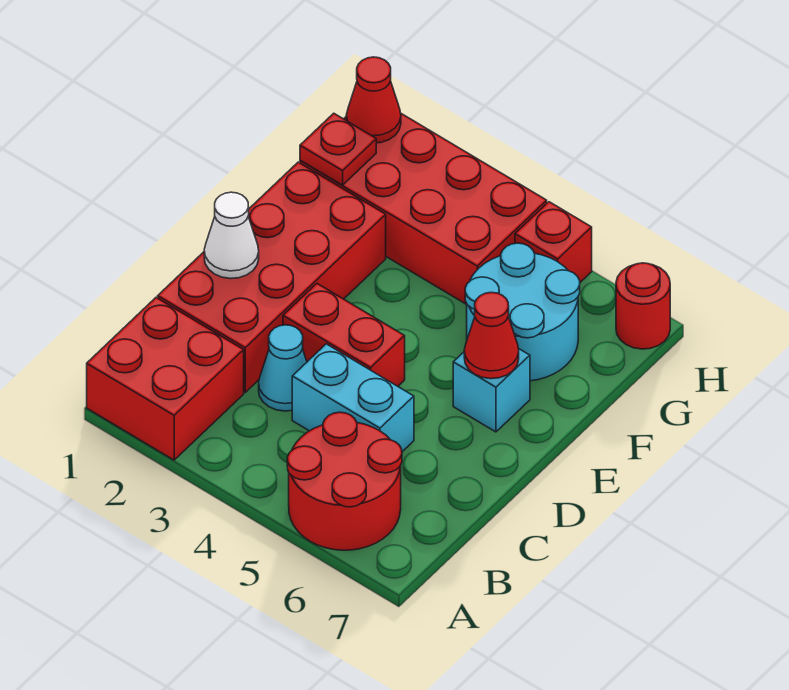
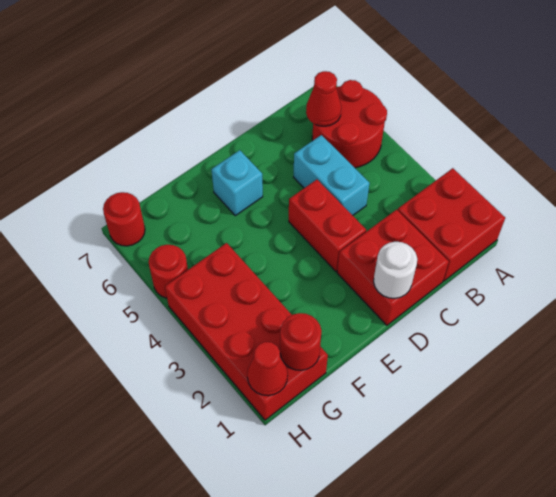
red 2x4 brick [158,162,386,392] -> red 2x2 brick [337,210,449,325]
cyan 1x1 cone [259,325,307,411] -> none
white 1x1 cone [204,192,259,279] -> white 1x1 round brick [374,242,417,298]
red 1x1 cone [464,292,519,379] -> red 1x1 cone moved to [306,71,341,126]
cyan 2x2 round brick [465,243,580,381] -> none
red 1x1 plate [300,113,376,185] -> red 1x1 round brick [280,313,321,370]
red 1x1 brick [515,202,592,282] -> red 1x1 round brick [149,245,188,298]

